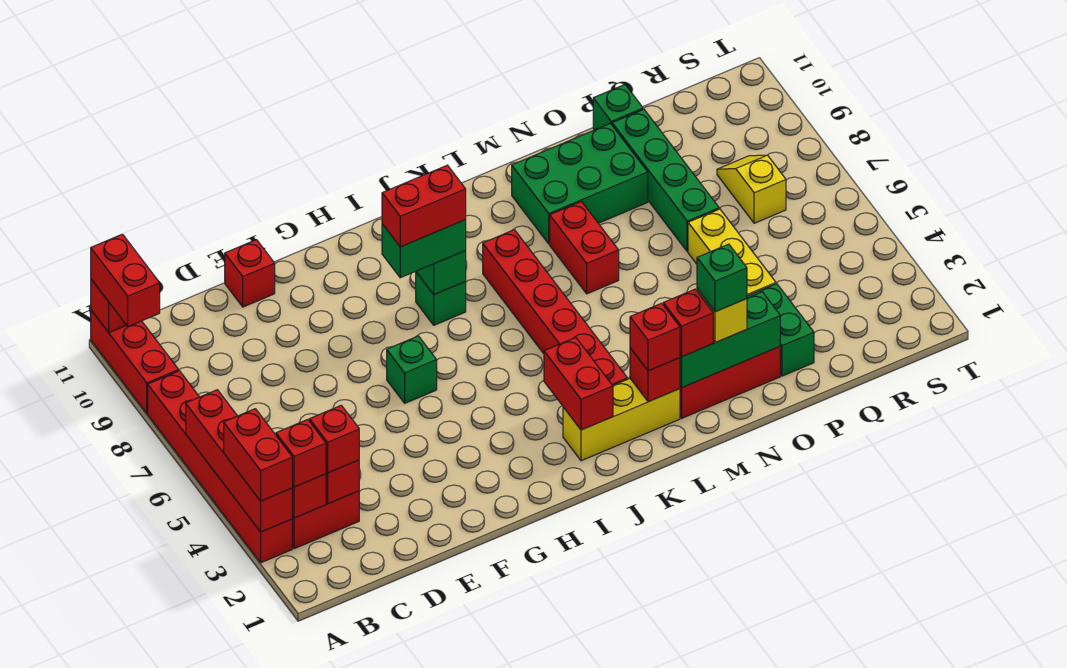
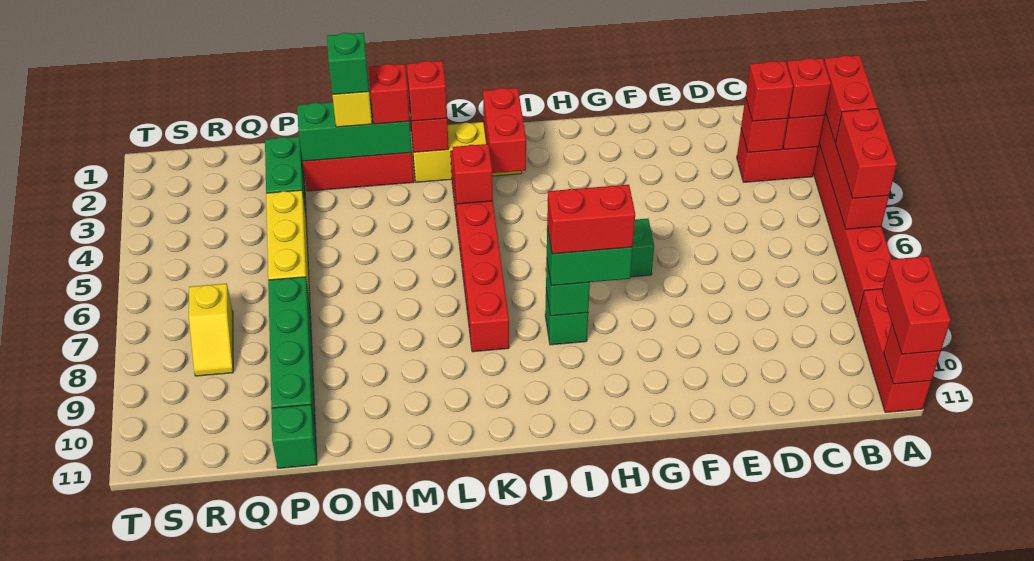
red 1x1 brick [225,240,275,307] -> red 1x1 brick moved to [453,144,493,204]
red 1x2 brick [550,202,619,294] -> red 1x2 brick moved to [835,109,897,198]
green 2x3 brick [512,124,648,244] -> none

